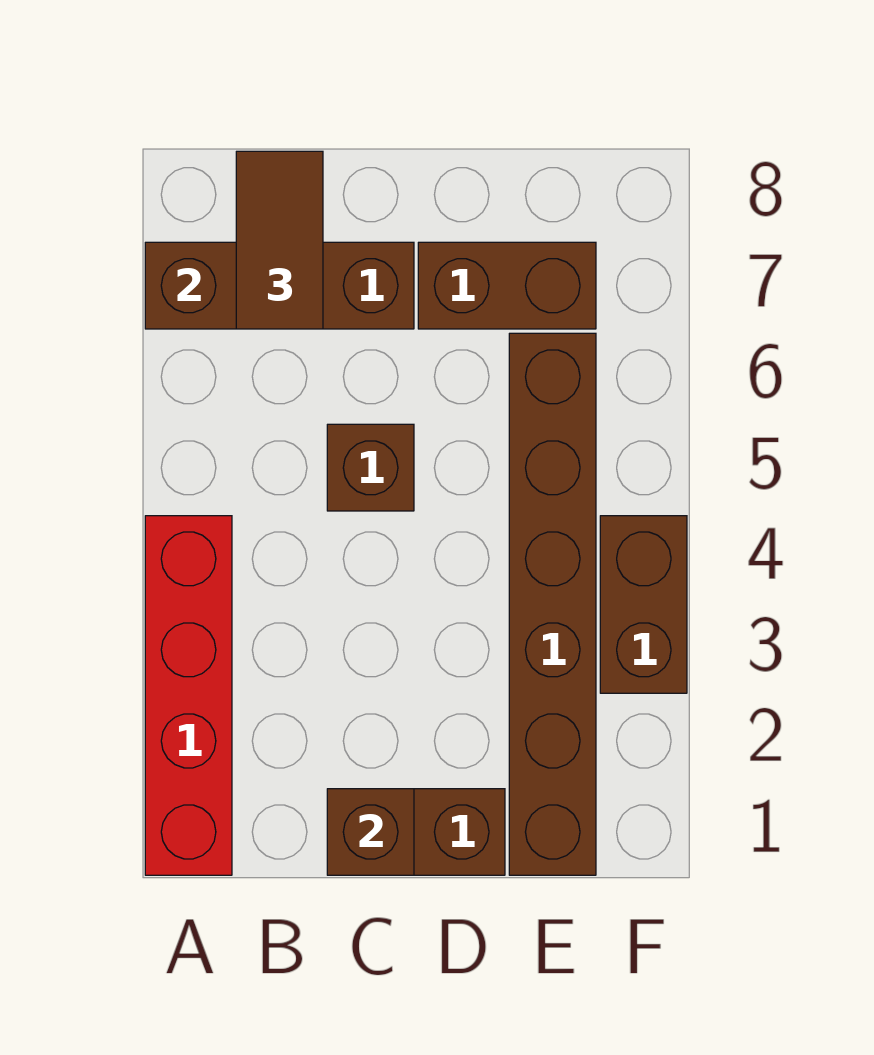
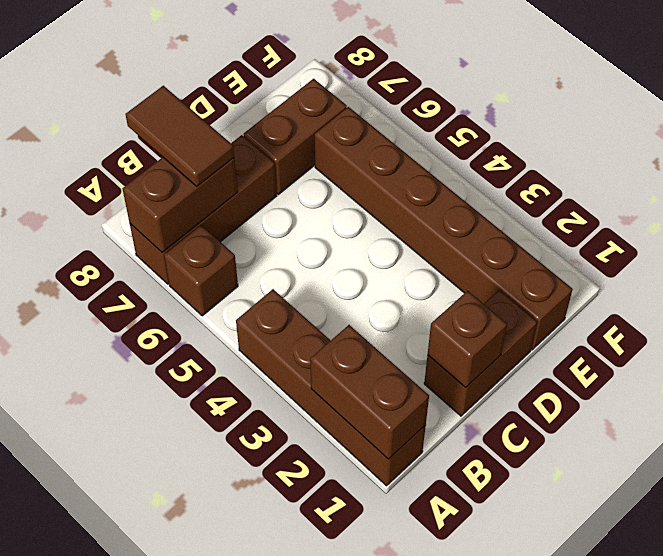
red 1x4 brick [145,516,232,875] -> brown 1x4 brick [236,289,426,486]
brown 1x1 brick [327,424,414,511] -> brown 1x1 brick moved to [164,225,238,316]
brown 1x2 brick [600,516,687,693] -> brown 1x2 brick moved to [310,325,429,459]

